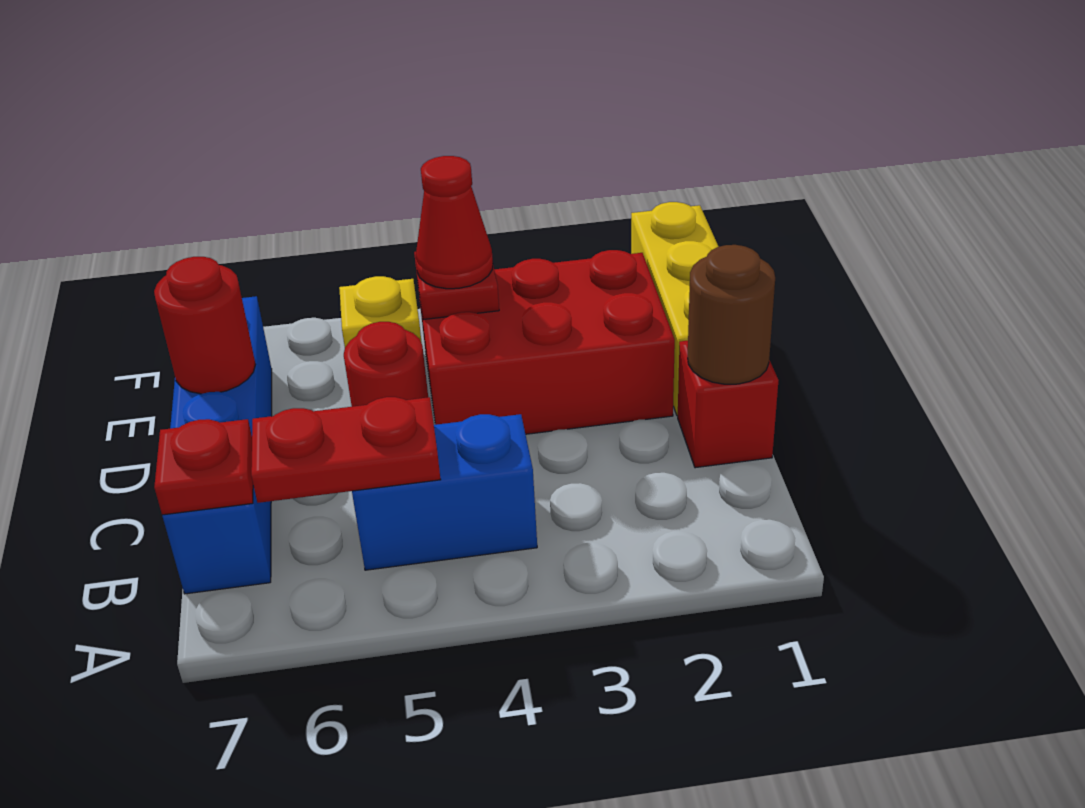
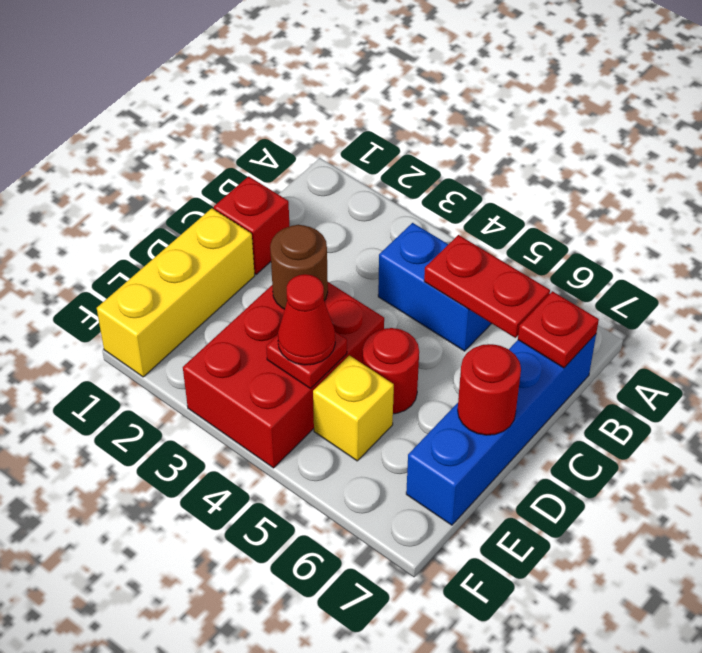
brown 1x1 round brick [688,245,775,384] -> brown 1x1 round brick moved to [270,225,328,309]
red 2x3 brick [418,250,675,434] -> red 2x3 brick turned to [183,282,384,468]

